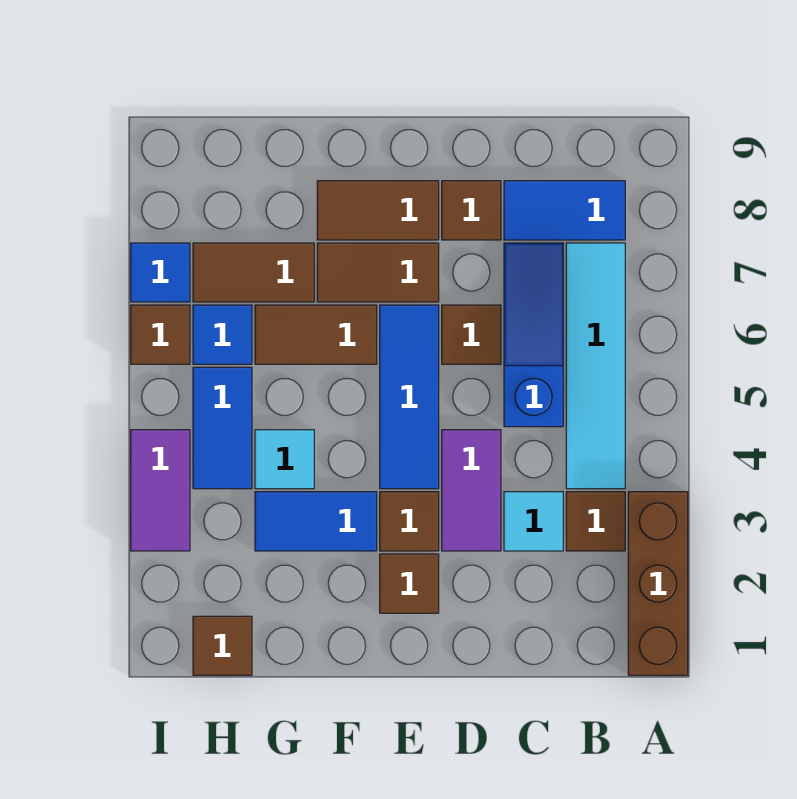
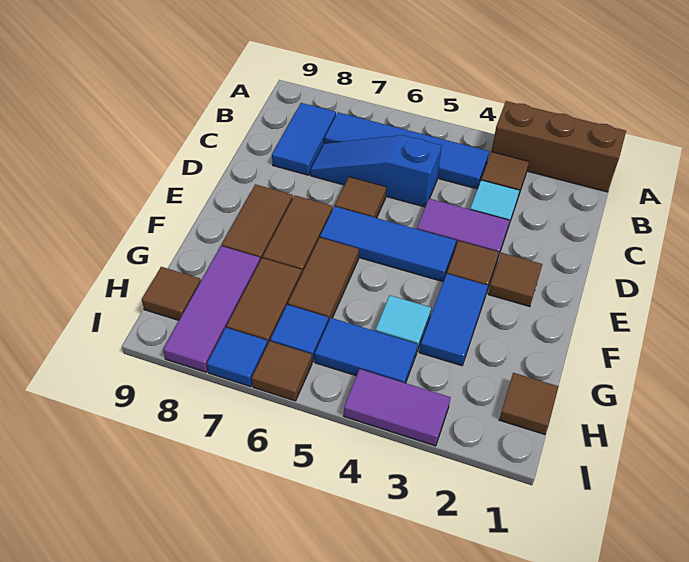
cyan 1x4 tile [566,243,625,489] -> blue 1x4 tile [325,112,489,189]
brown 1x1 tile [442,181,501,240] -> brown 1x1 tile moved to [142,267,201,320]
none -> purple 1x3 tile [163,246,260,372]

